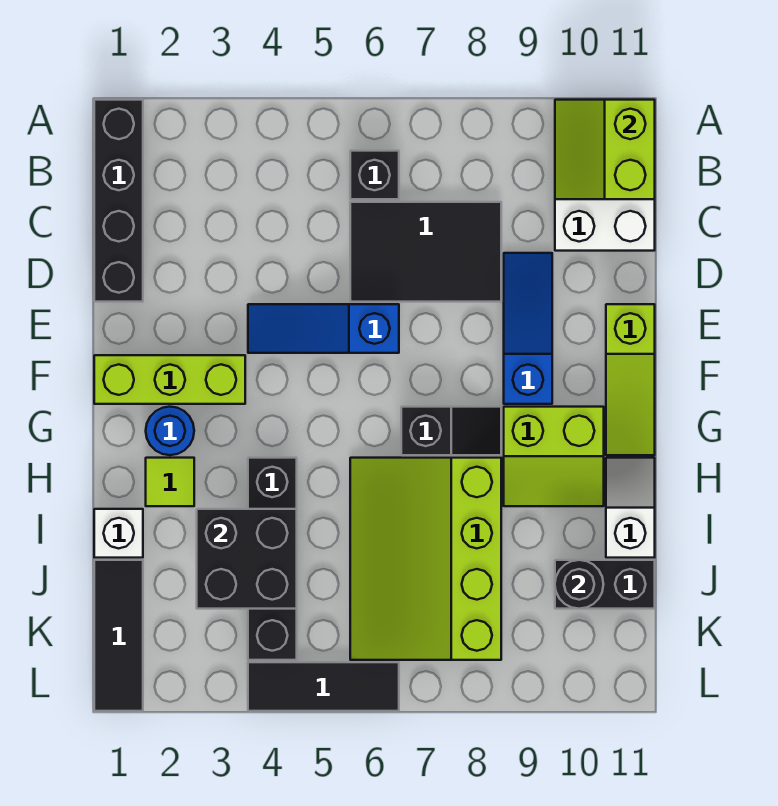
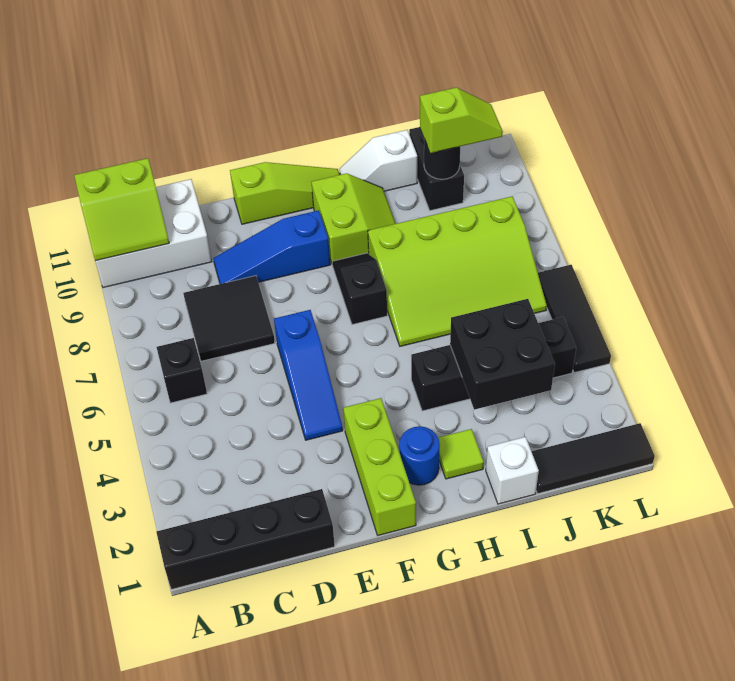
black 2x3 tile [350,202,501,302] -> black 2x2 tile [183,276,275,361]
none -> lime 1x2 slope [420,87,503,153]

